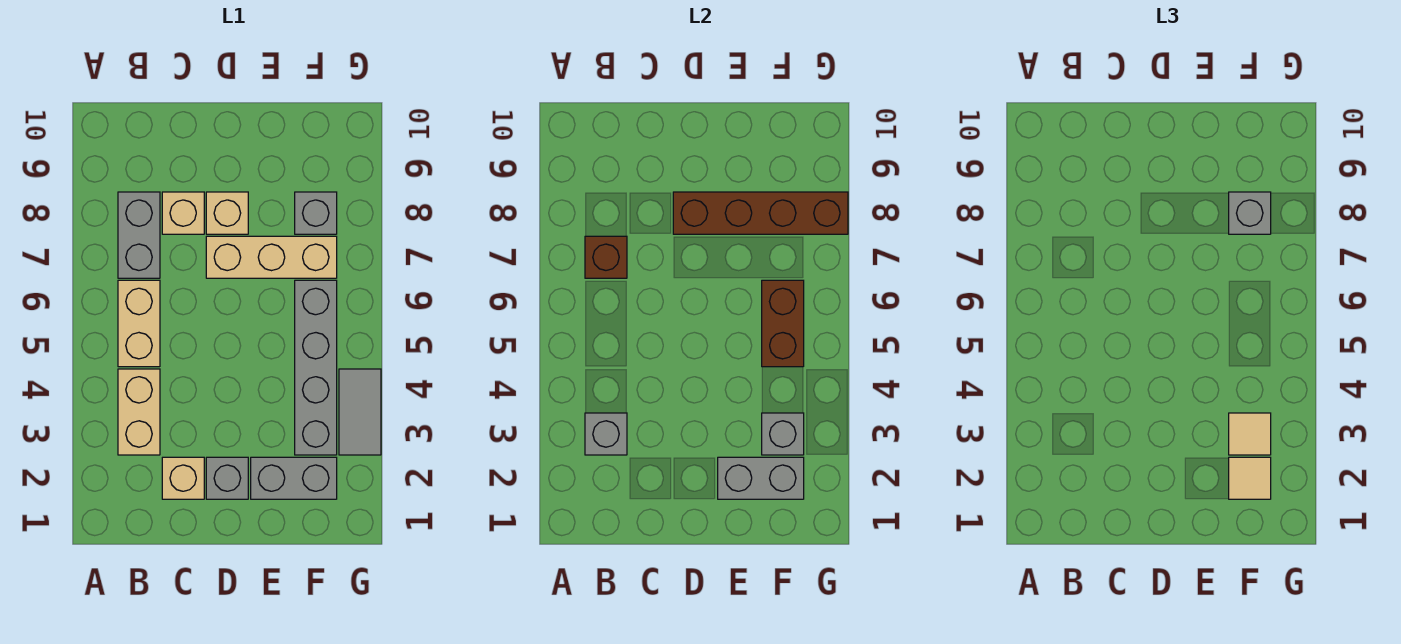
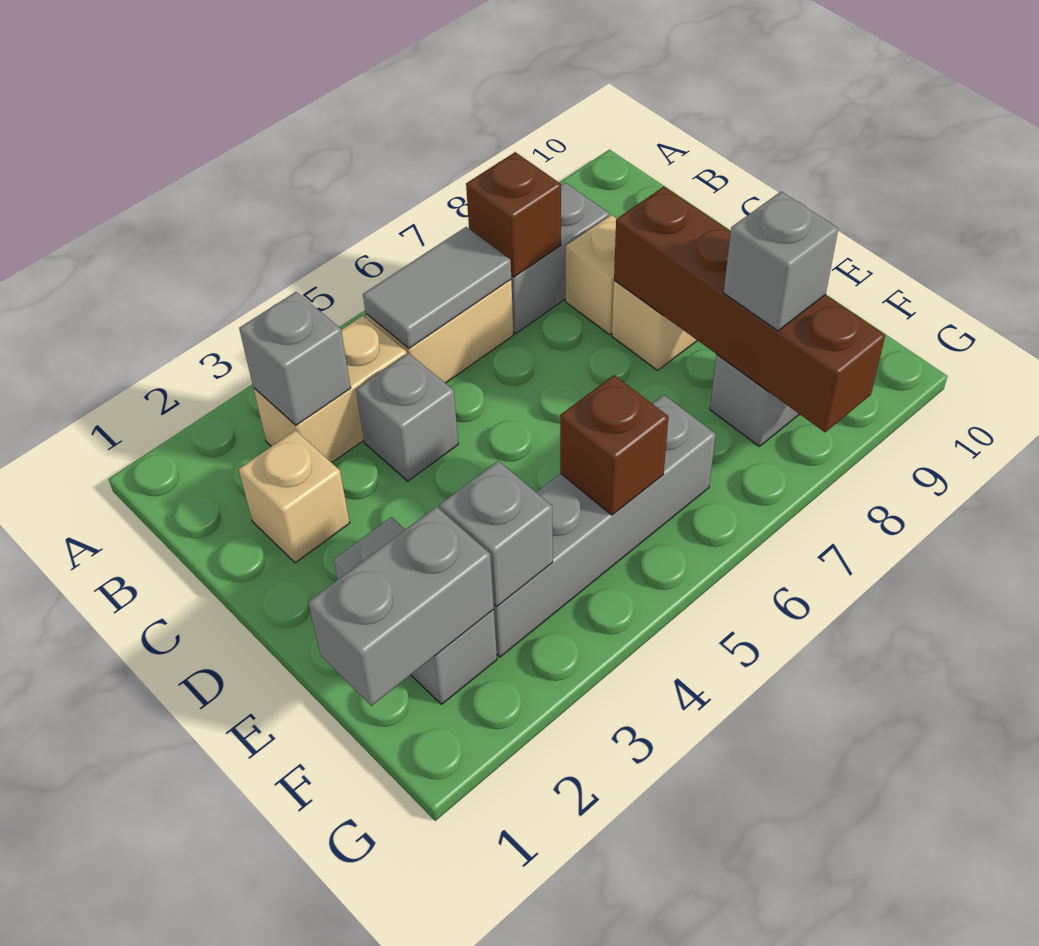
grey 1x1 brick [206,457,248,499] -> grey 1x1 brick moved to [356,353,458,481]
tan 1x3 brick [206,236,337,278] -> none
grey 1x2 brick [718,457,804,499] -> grey 1x2 brick turned to [308,507,494,706]
tan 1x1 tile [1229,457,1271,499] -> none
tan 1x1 tile [1229,413,1271,455] -> none
brown 1x2 brick [762,280,804,367] -> brown 1x1 brick [560,375,668,515]
grey 1x2 tile [339,369,381,455] -> grey 1x2 tile moved to [363,227,511,348]

